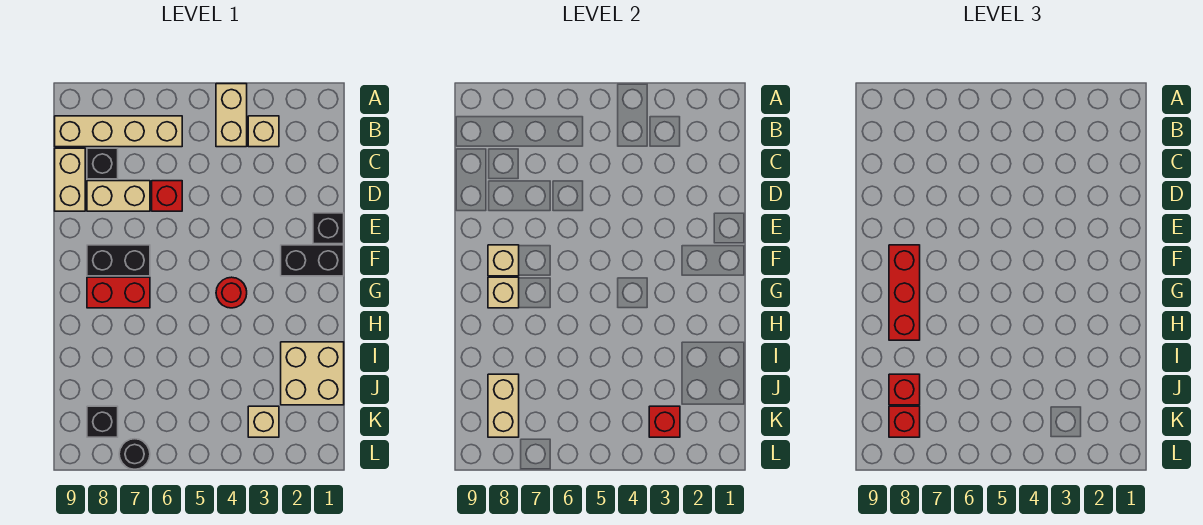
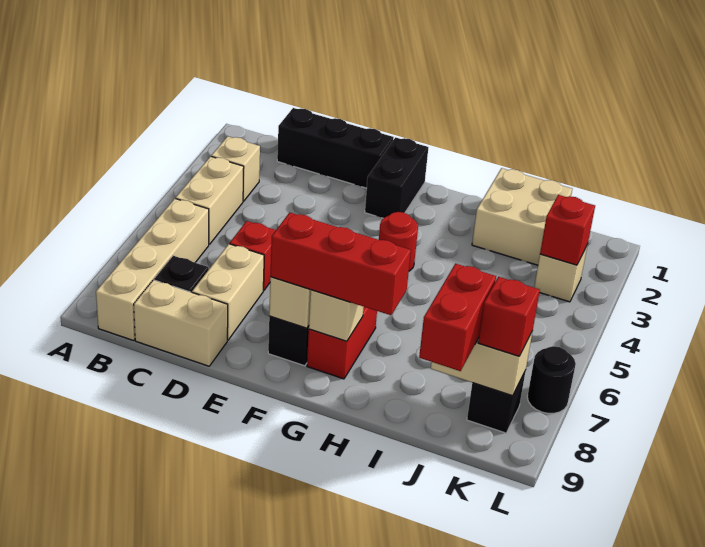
tan 1x2 brick [216,84,247,147] -> tan 1x2 brick turned to [176,156,244,244]
black 1x1 brick [313,213,344,244] -> black 1x3 brick [277,108,394,188]
red 1x1 brick [889,374,920,405] -> red 1x2 brick [419,264,496,371]

